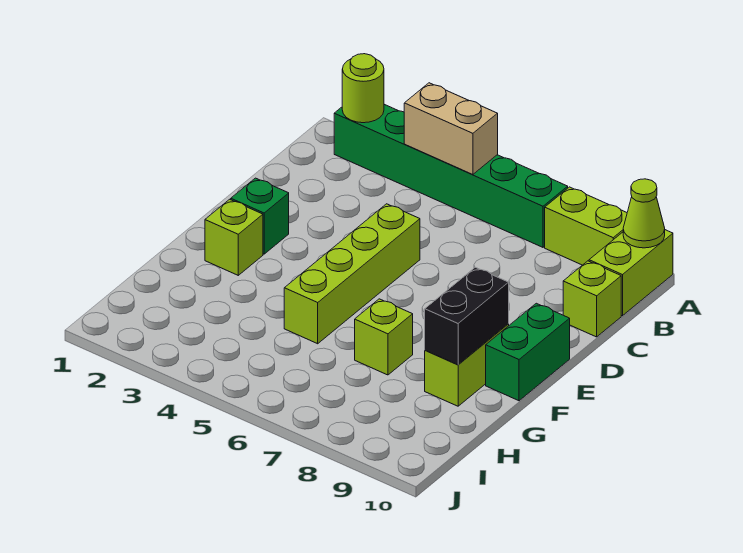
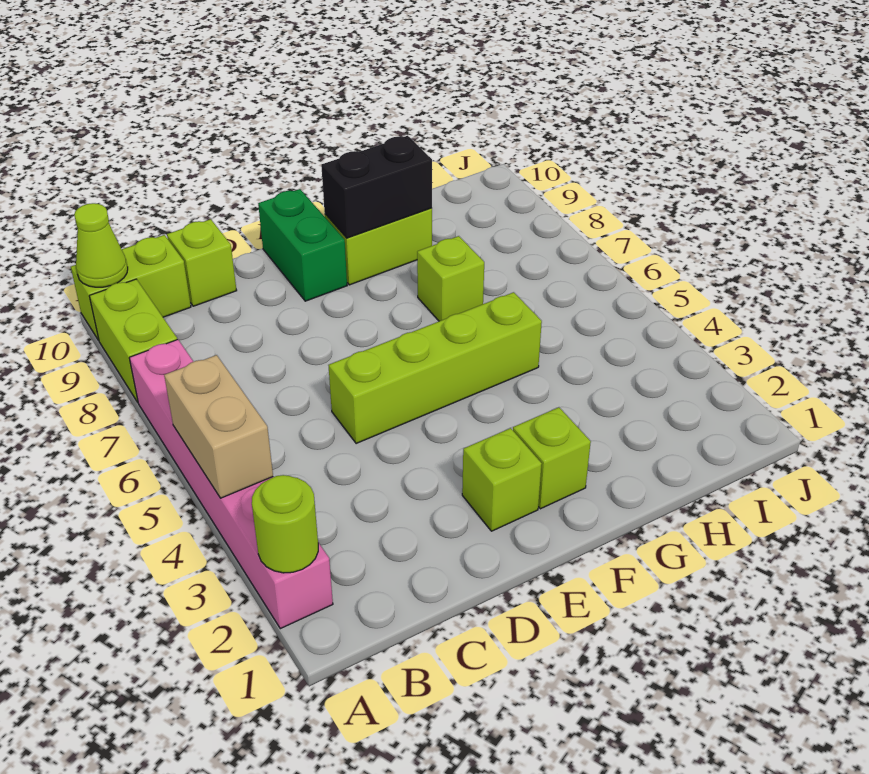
green 1x6 brick [334,104,568,247] -> pink 1x6 brick [129,339,333,629]
green 1x1 brick [231,178,289,254] -> lime 1x1 brick [462,428,542,531]
green 1x2 brick [486,303,570,401] -> green 1x2 brick turned to [258,189,347,301]

